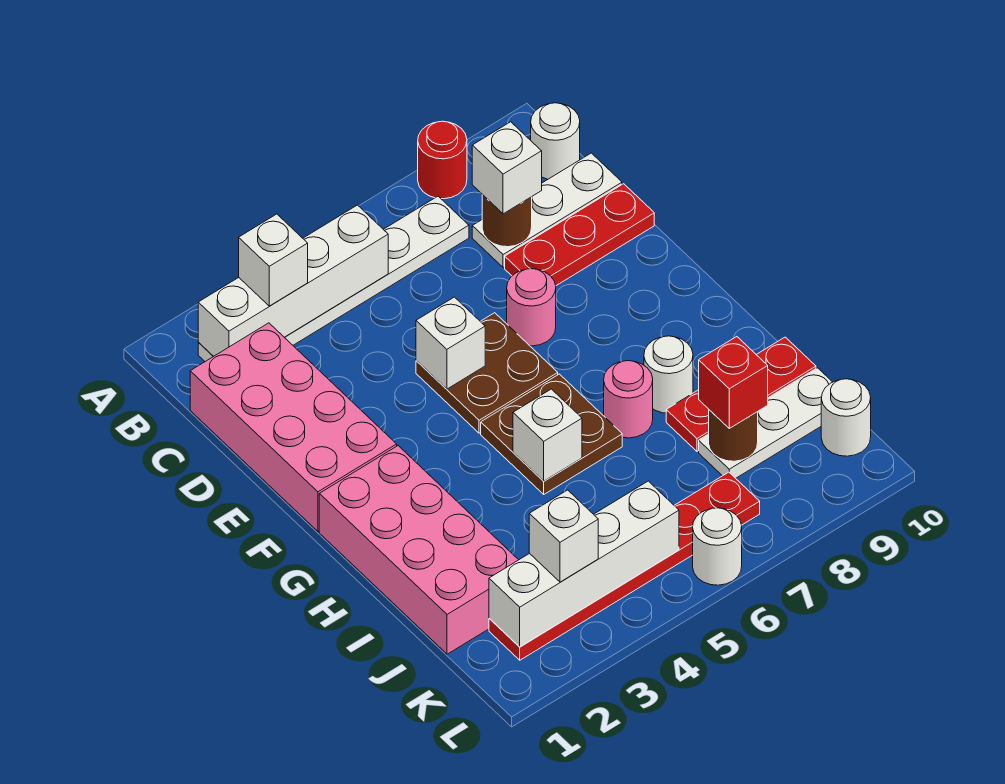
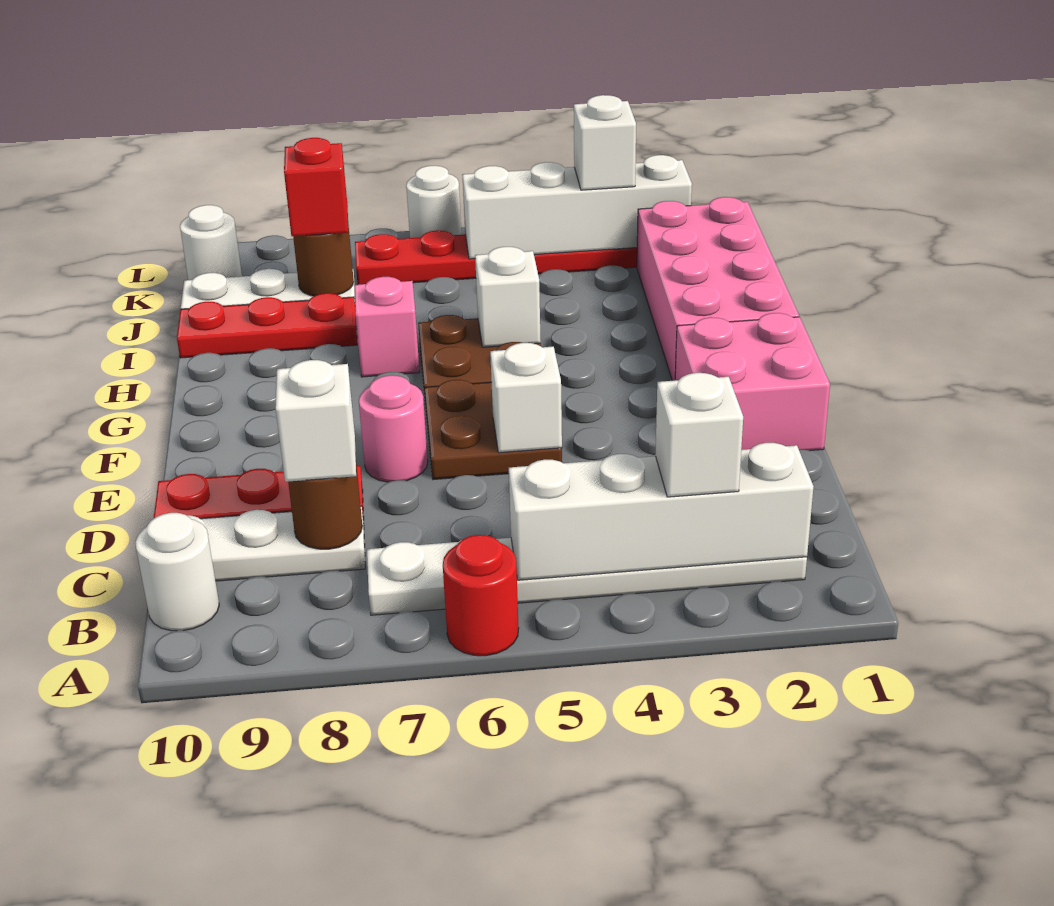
red 1x1 round brick [418,121,467,199] -> red 1x1 round brick moved to [443,535,519,656]
pink 2x4 brick [190,323,397,531] -> pink 2x2 brick [675,313,830,451]
pink 1x1 round brick [604,361,653,438] -> pink 1x1 brick [354,277,419,377]
white 1x1 round brick [644,336,693,413] -> none

